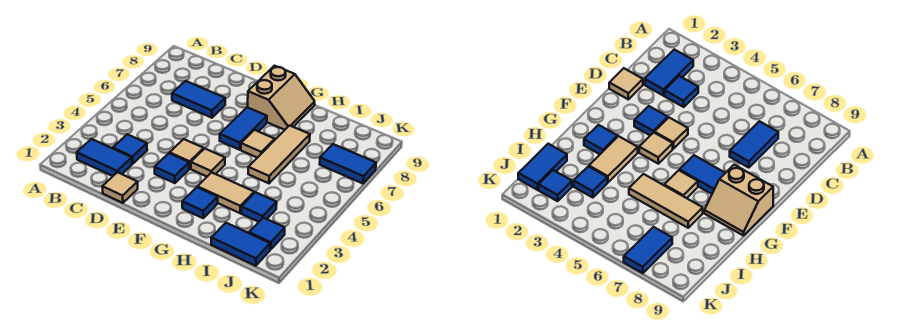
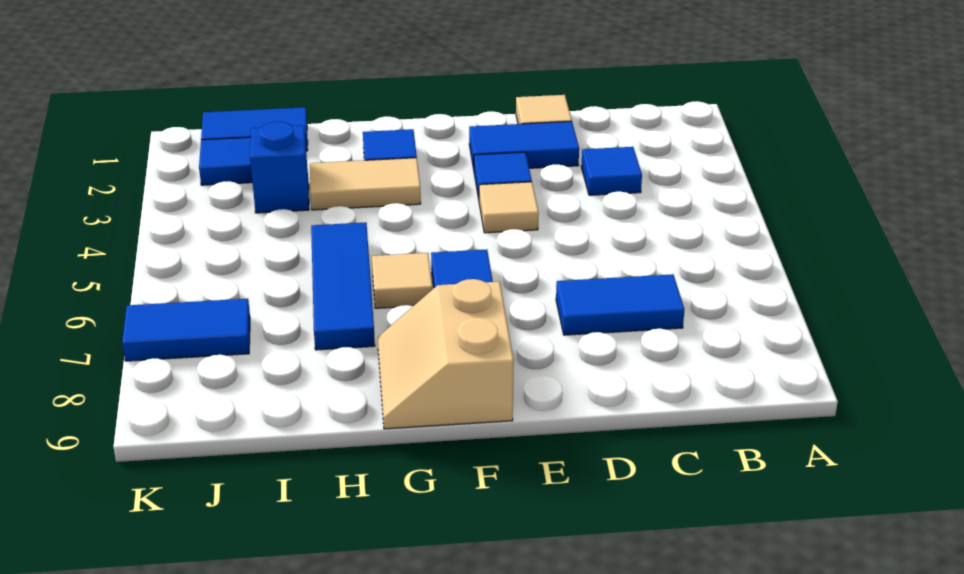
blue 1x2 tile [77,139,132,176] -> blue 1x2 tile moved to [469,121,579,169]
tan 1x1 tile [191,149,225,176] -> none
tan 1x3 tile [248,126,310,183] -> blue 1x3 tile [311,222,375,350]
blue 1x1 tile [241,192,277,222] -> blue 1x1 brick [250,122,309,213]

